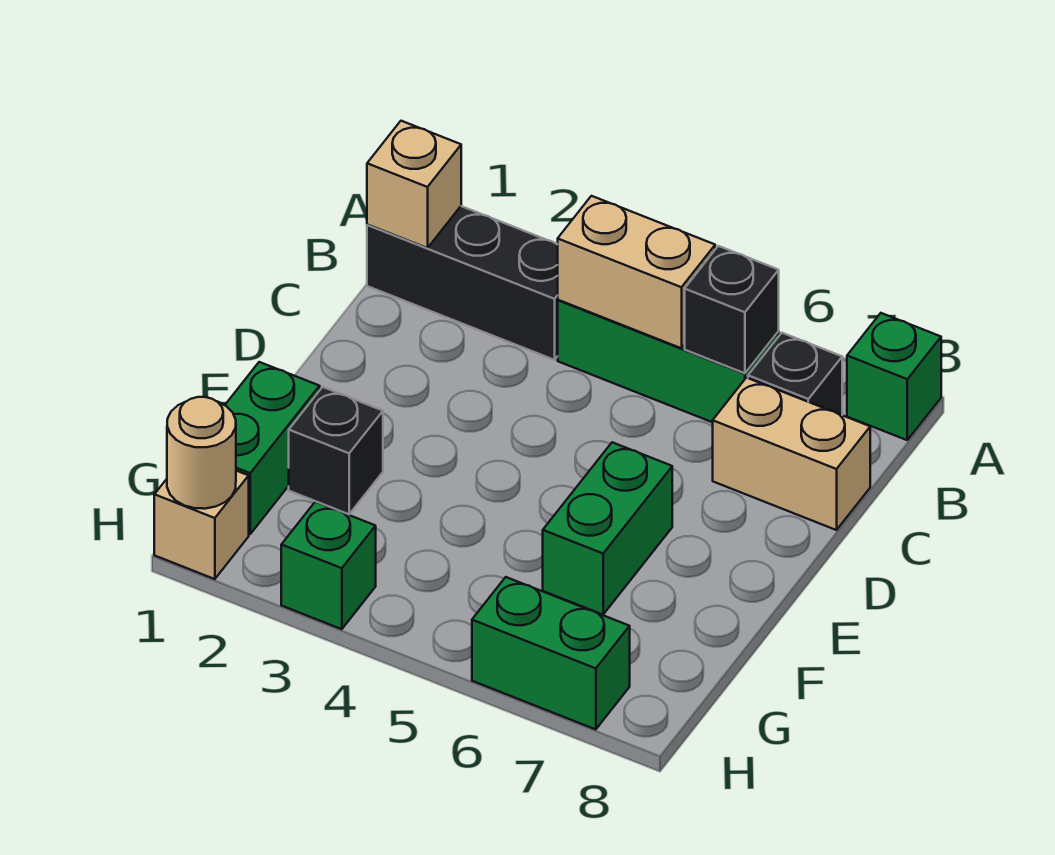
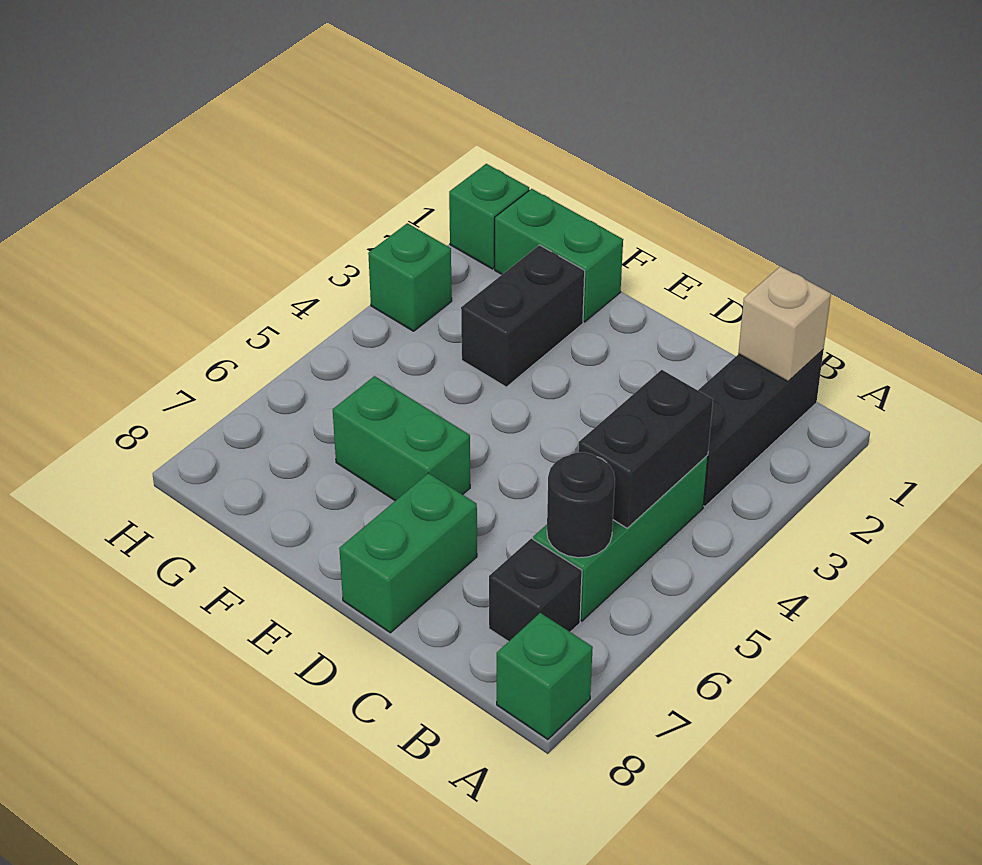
tan 1x2 brick [558,196,715,348] -> black 1x2 brick [578,370,713,528]
black 1x1 brick [685,246,779,373] -> black 1x1 round brick [547,452,615,558]
tan 1x2 brick [713,378,870,530] -> none
black 1x1 brick [289,387,383,514] -> black 1x2 brick [461,245,585,387]
tan 1x1 brick [154,471,249,579] -> green 1x1 brick [449,164,529,269]
tan 1x1 round brick [167,397,236,509] -> none
green 1x2 brick [472,577,630,729] -> green 1x2 brick moved to [339,473,477,633]

